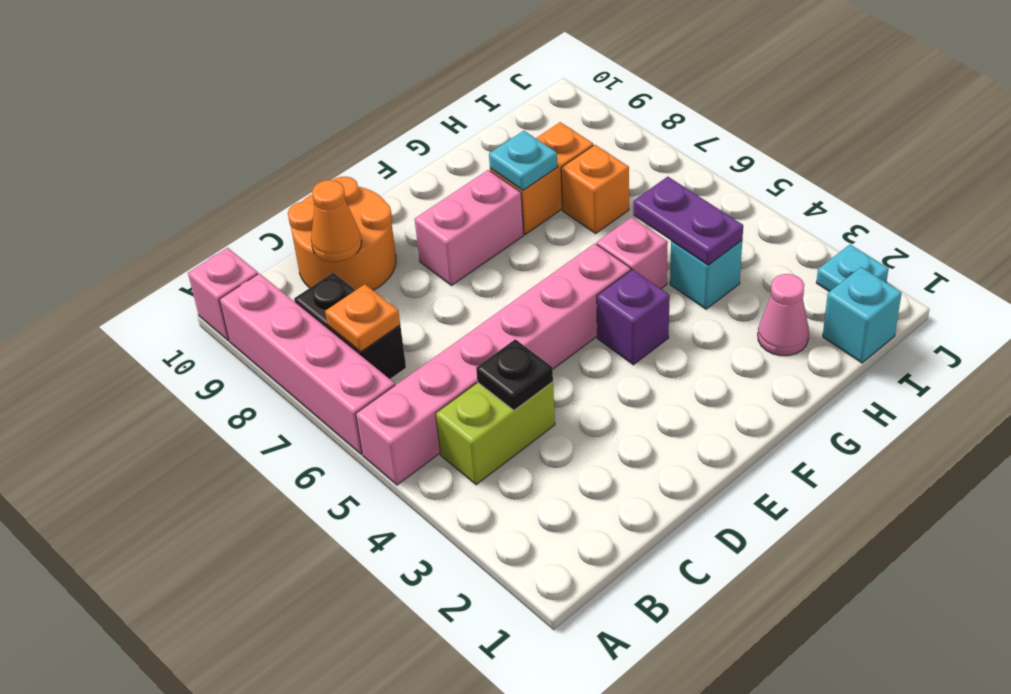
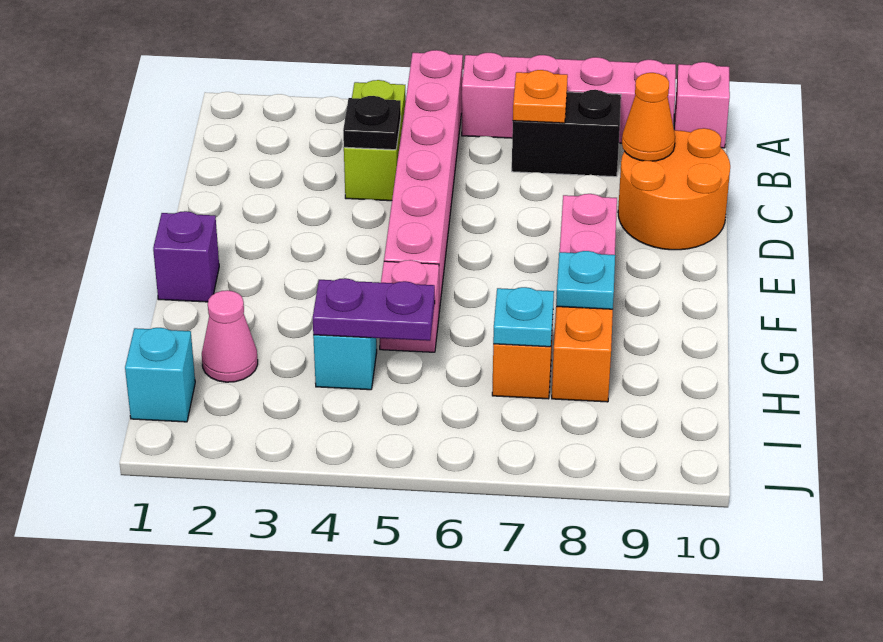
purple 1x1 brick [597,269,670,365] -> purple 1x1 brick moved to [153,211,219,302]
cyan 1x1 plate [816,245,888,292] -> cyan 1x1 plate moved to [493,287,554,347]

